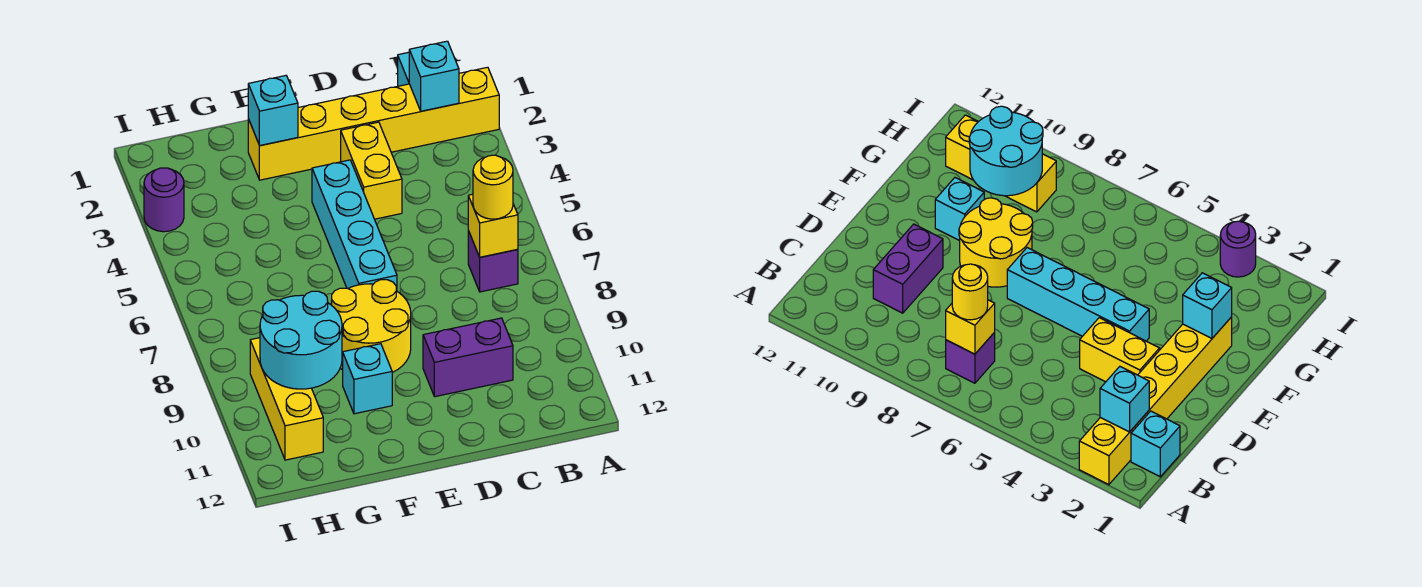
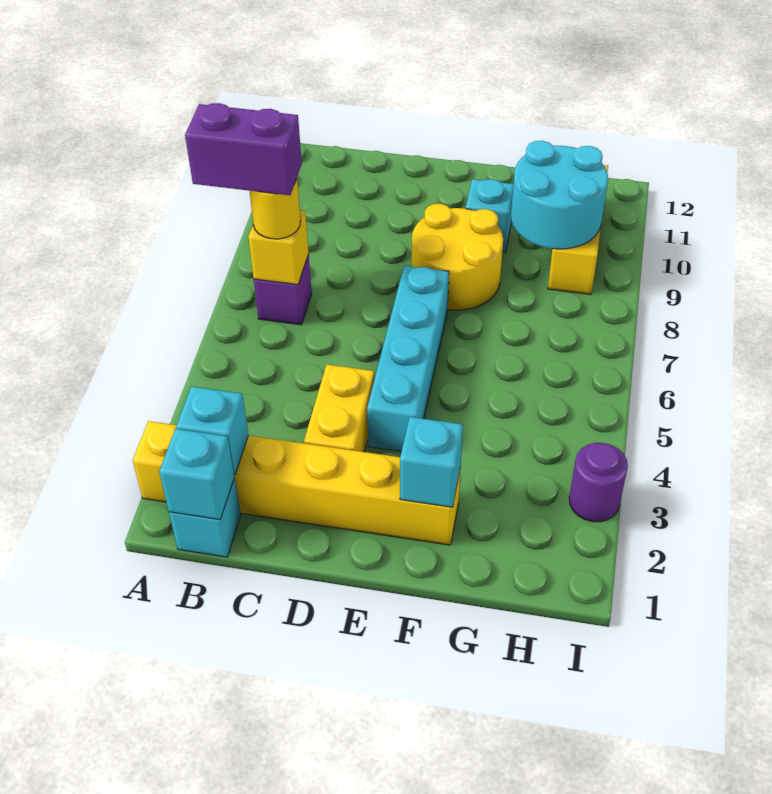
none -> cyan 1x1 brick [159,429,234,520]
purple 1x2 brick [423,318,513,397] -> purple 1x2 brick moved to [185,103,302,195]

